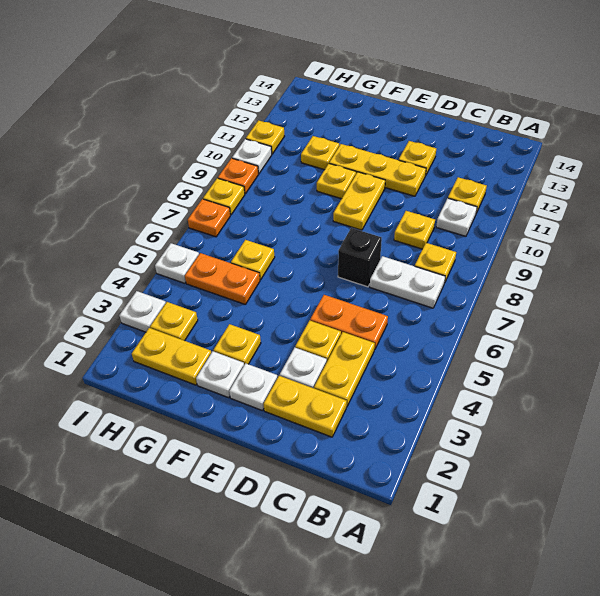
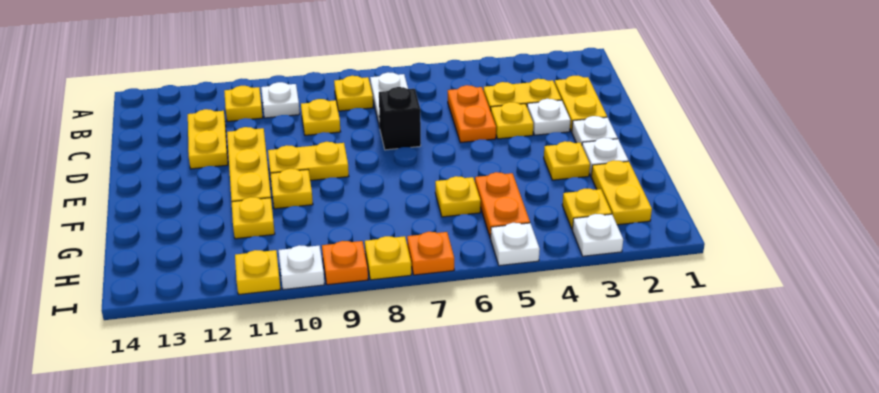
yellow 1x1 plate [399,141,436,176] -> yellow 1x2 plate [188,109,228,169]

